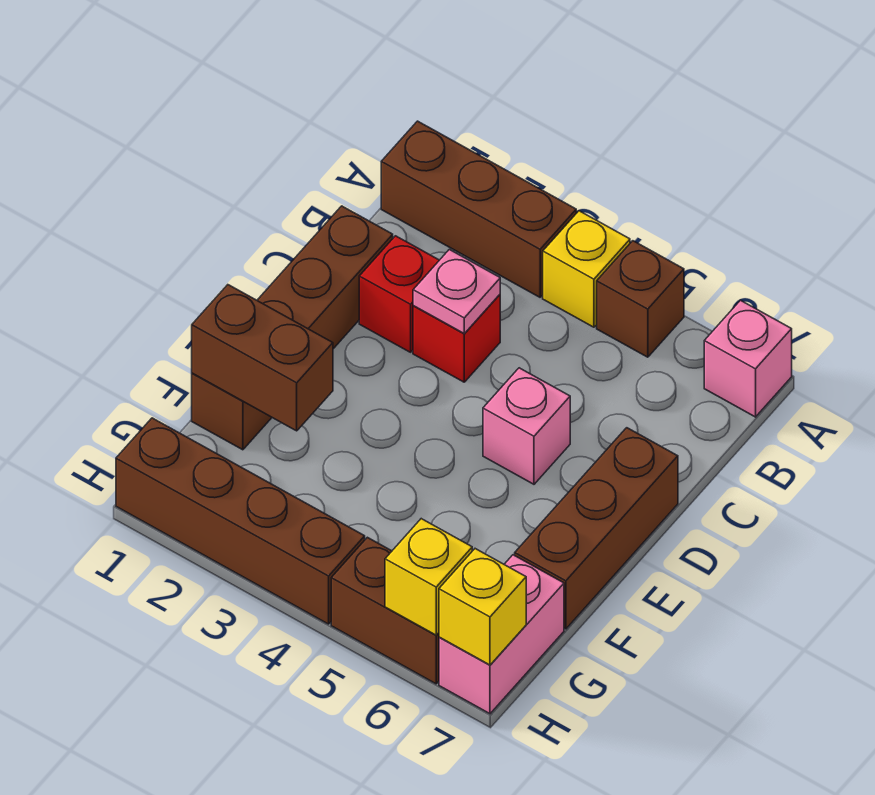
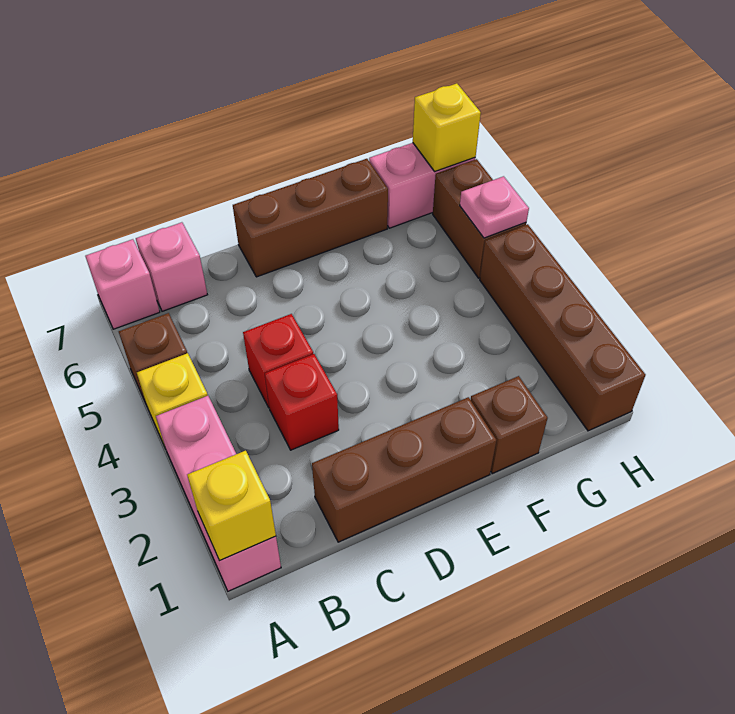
brown 1x3 brick [381,121,576,297] -> pink 1x3 brick [156,396,281,591]
red 1x1 brick [359,236,439,352] -> red 1x1 brick moved to [243,314,313,407]
pink 1x1 plate [413,249,500,333] -> pink 1x1 plate moved to [460,176,529,238]
pink 1x1 brick [483,368,570,484] -> pink 1x1 brick moved to [136,222,207,311]
brown 1x2 brick [192,285,333,431] -> none
yellow 1x1 brick [385,519,472,635] -> yellow 1x1 brick moved to [187,451,276,561]

